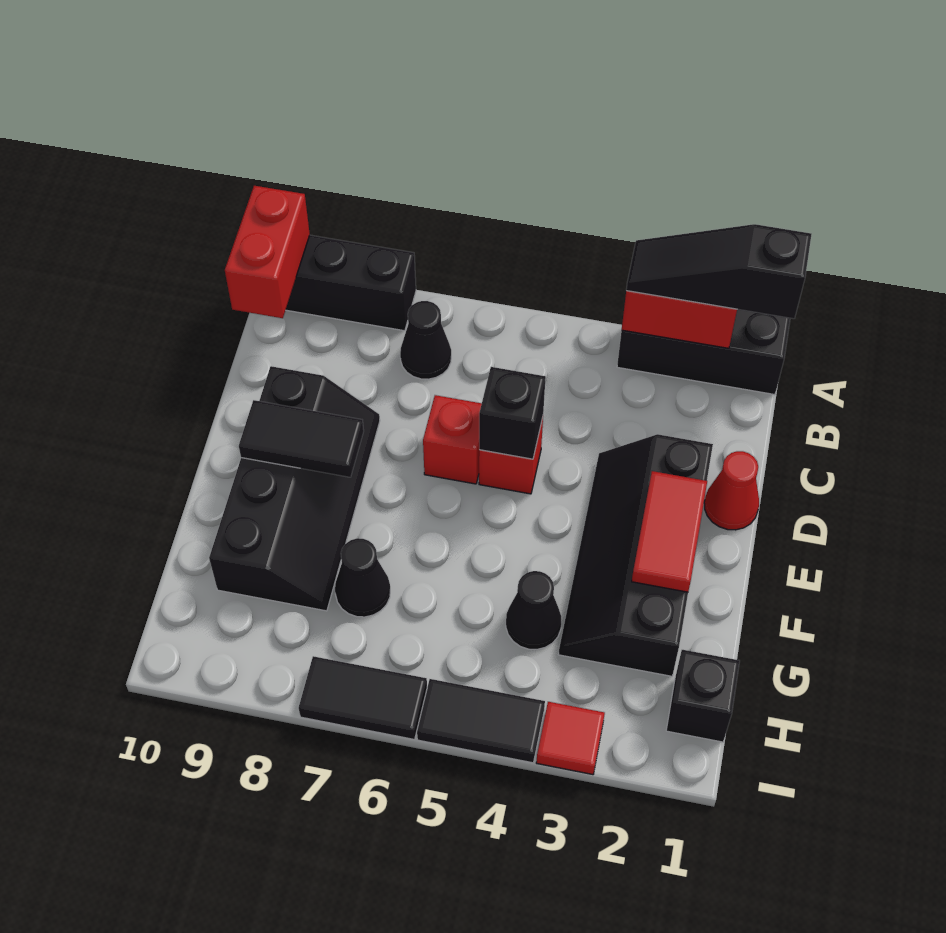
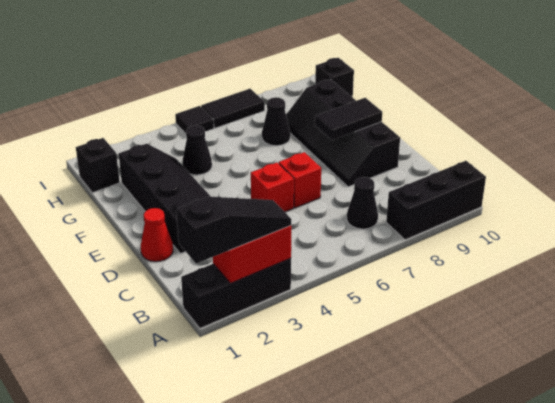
red 1x2 brick [225,186,310,318] -> none
black 1x1 brick [479,367,546,459] -> black 1x1 brick moved to [315,58,354,97]
red 1x2 tile [632,471,707,592] -> none
red 1x1 tile [536,702,605,775] -> none
black 1x2 tile [417,679,545,763] -> black 1x1 tile [175,106,214,134]

